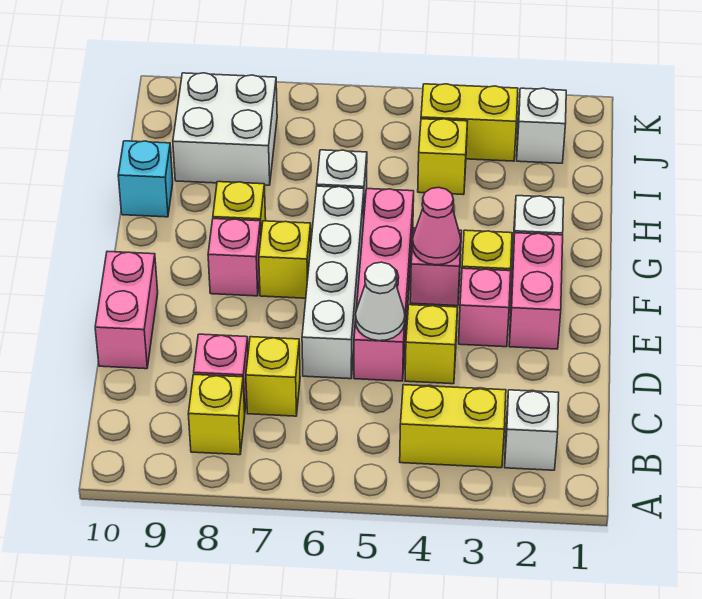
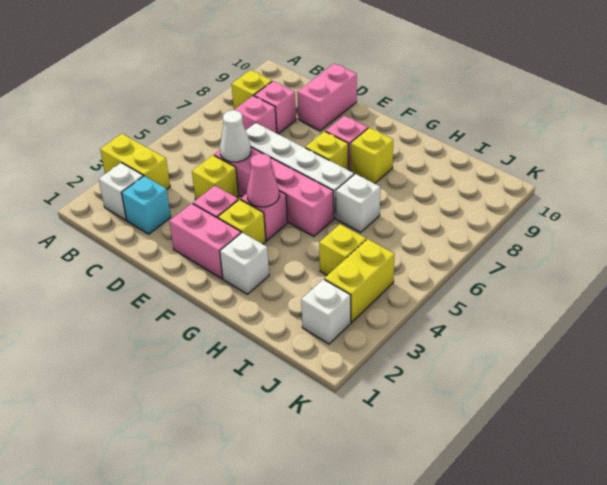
yellow 1x2 brick [400,385,506,468] -> yellow 1x2 brick turned to [100,134,170,189]
yellow 1x1 brick [246,337,300,416] -> pink 1x1 brick [234,96,277,133]
pink 1x2 brick [95,251,158,369] -> pink 1x2 brick turned to [297,63,357,131]
cyan 1x1 brick [118,141,173,217] -> cyan 1x1 brick moved to [122,176,171,234]
white 2x2 brick [173,73,277,185] -> none

